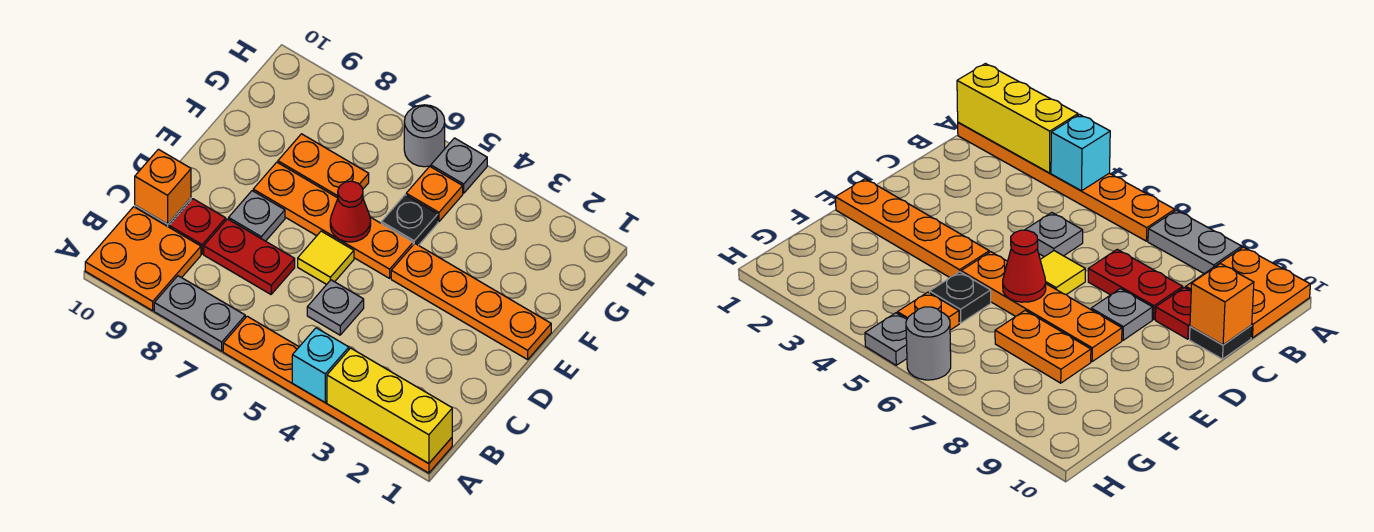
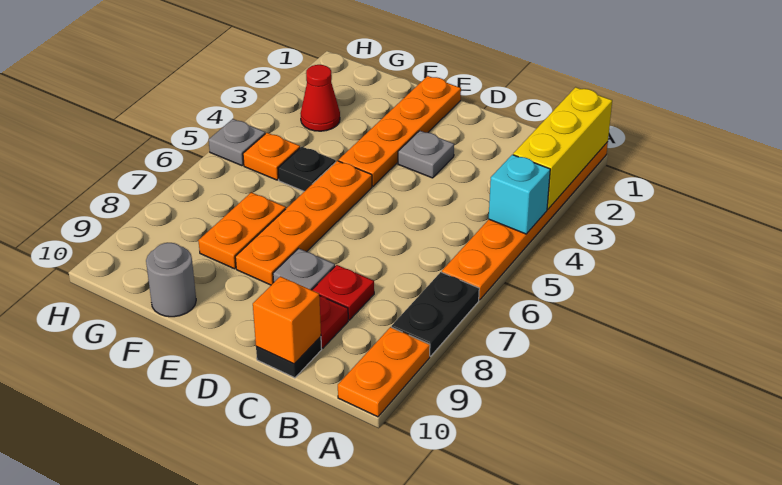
grey 1x2 plate [154,276,245,351] -> black 1x2 plate [392,272,479,356]
orange 2x2 plate [85,207,201,311] -> orange 1x2 plate [338,327,430,417]
grey 1x1 plate [307,280,364,335] -> grey 1x1 plate moved to [398,131,454,178]
red 1x2 plate [204,219,295,294] -> red 1x1 plate [312,265,374,320]
yellow 1x1 tile [298,231,354,284] -> none
red 1x1 cone [330,181,371,242] -> red 1x1 cone moved to [301,65,340,131]
grey 1x1 round brick [404,105,445,167] -> grey 1x1 round brick moved to [146,243,196,317]

